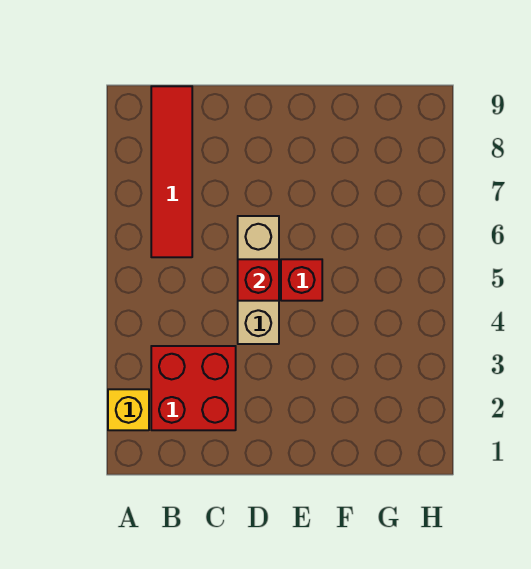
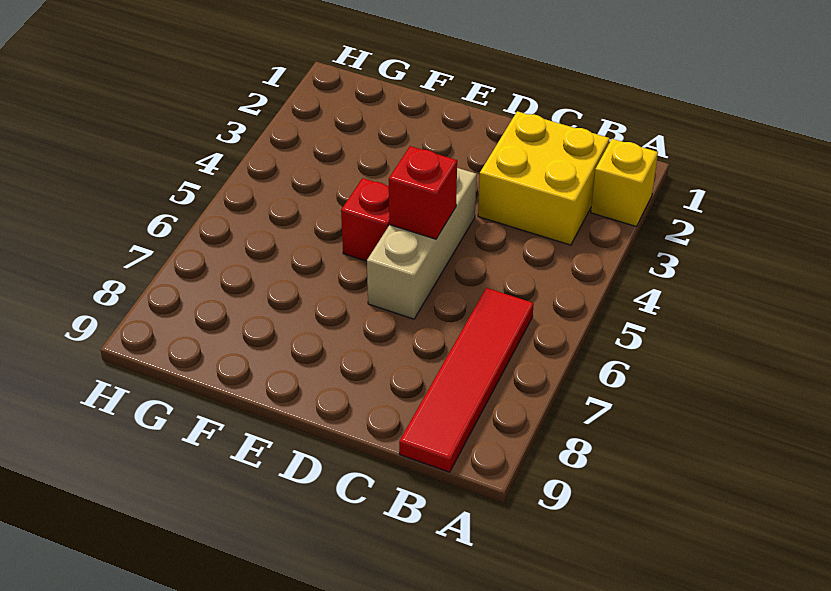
red 2x2 brick [151,346,236,430] -> yellow 2x2 brick [478,111,609,245]

